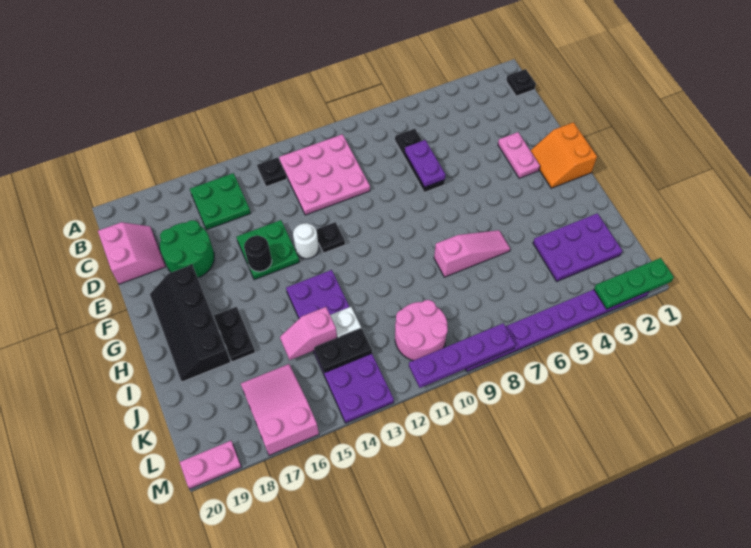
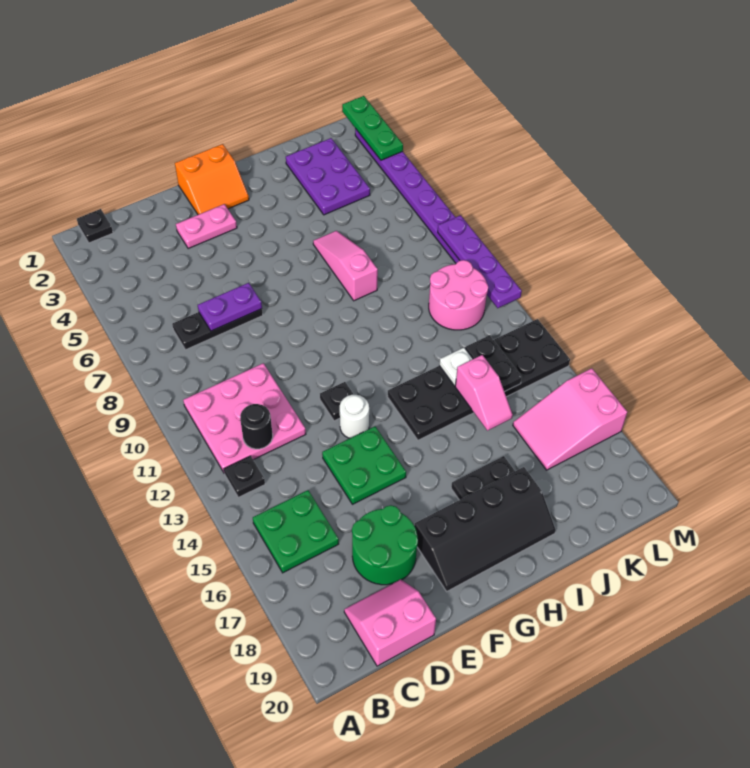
black 1x1 round brick [244,236,272,272] -> black 1x1 round brick moved to [240,404,273,449]
purple 2x6 plate [286,270,394,423] -> black 2x6 plate [387,319,570,440]
pink 1x2 plate [180,441,241,489] -> none

